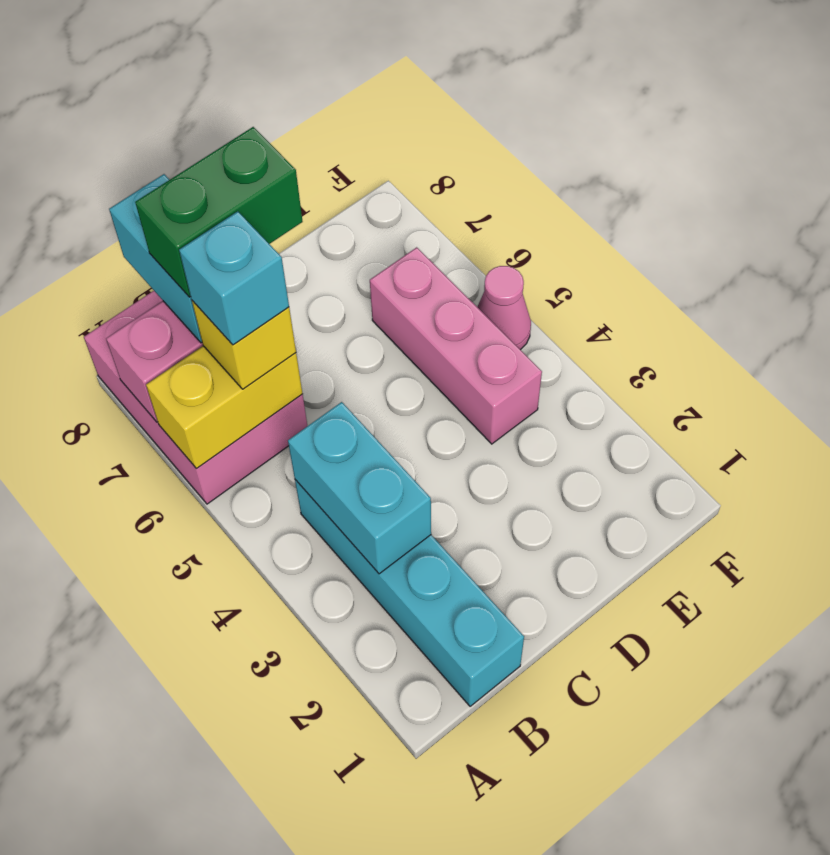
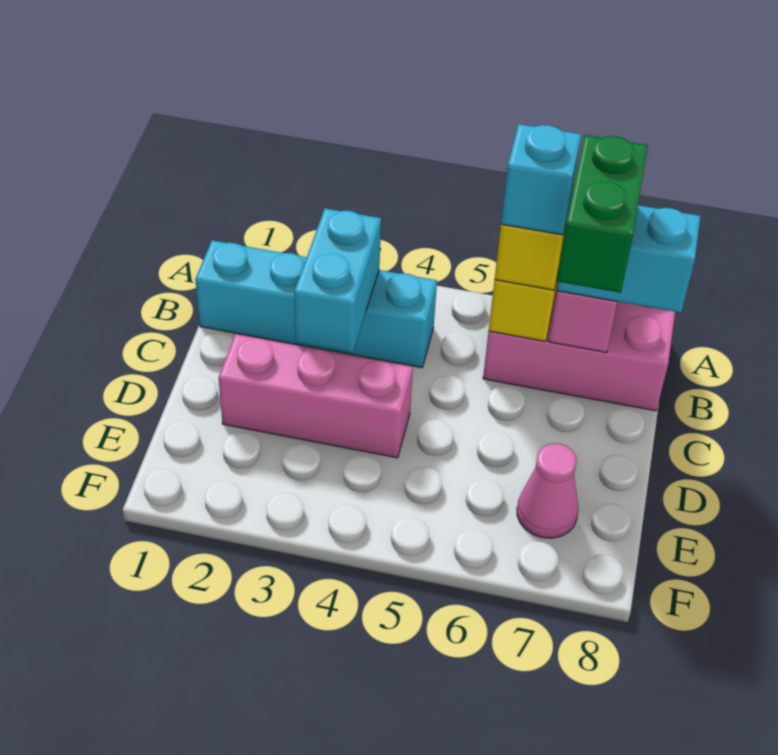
cyan 1x2 brick [288,402,431,574] -> cyan 1x2 brick turned to [294,208,381,353]
pink 1x3 brick [370,247,542,444] -> pink 1x3 brick moved to [218,334,413,458]
pink 1x1 cone [478,266,531,350] -> pink 1x1 cone moved to [517,444,578,538]

